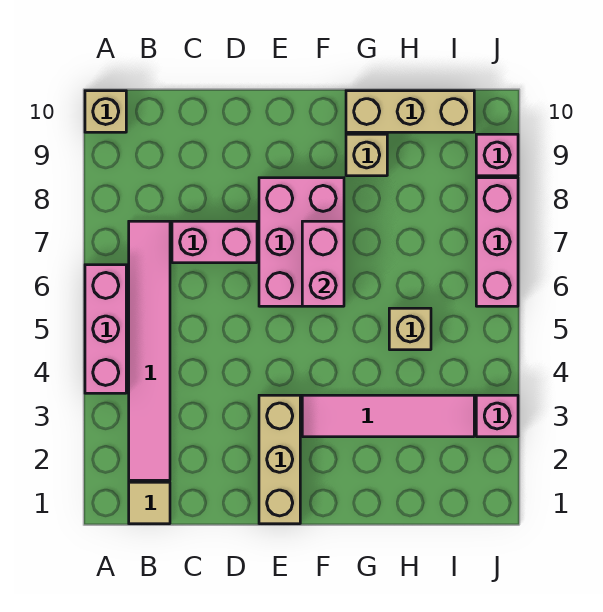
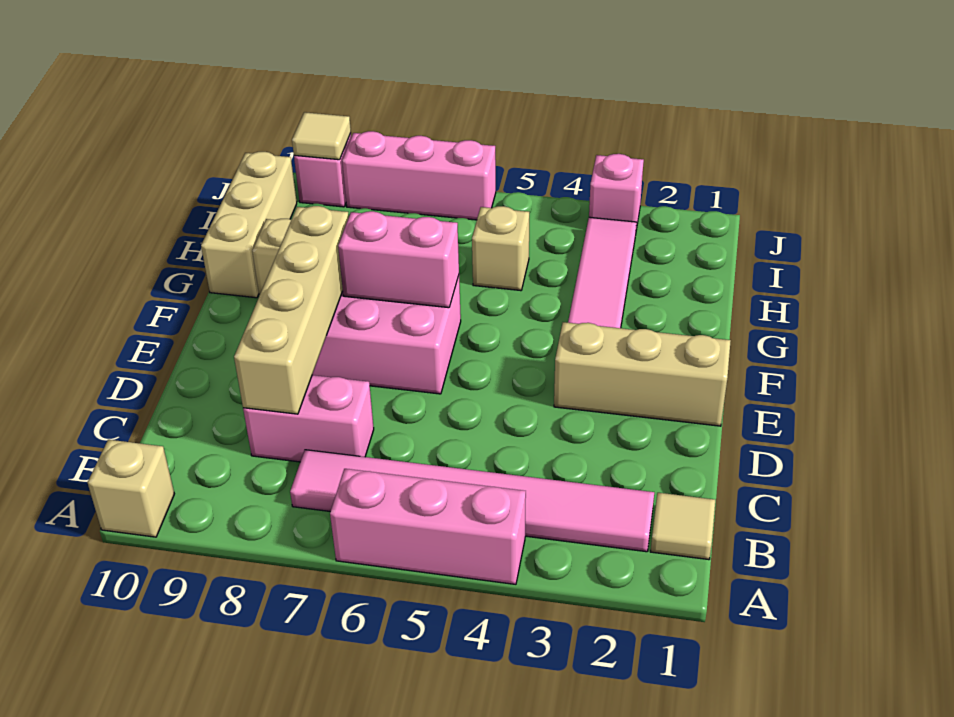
pink 1x2 brick [172,221,257,263] -> pink 1x2 brick turned to [243,375,374,462]
none -> tan 1x4 brick [234,206,349,414]
none -> tan 1x1 tile [292,112,351,160]

